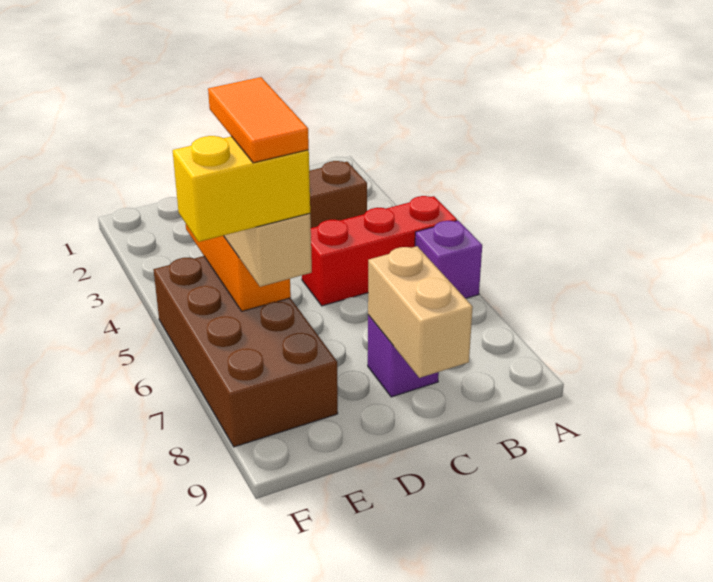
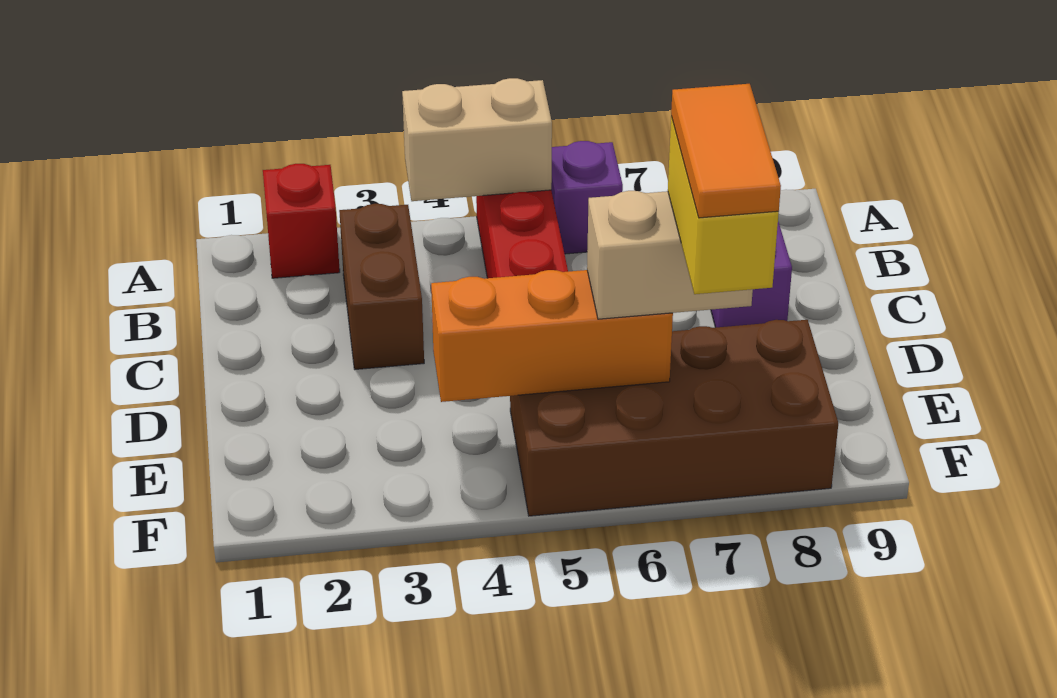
none -> red 1x1 brick [263,164,340,278]
tan 1x2 brick [368,246,473,378] -> tan 1x2 brick moved to [402,78,552,201]
orange 1x2 tile [208,77,309,163] -> orange 1x2 tile turned to [671,84,781,218]

